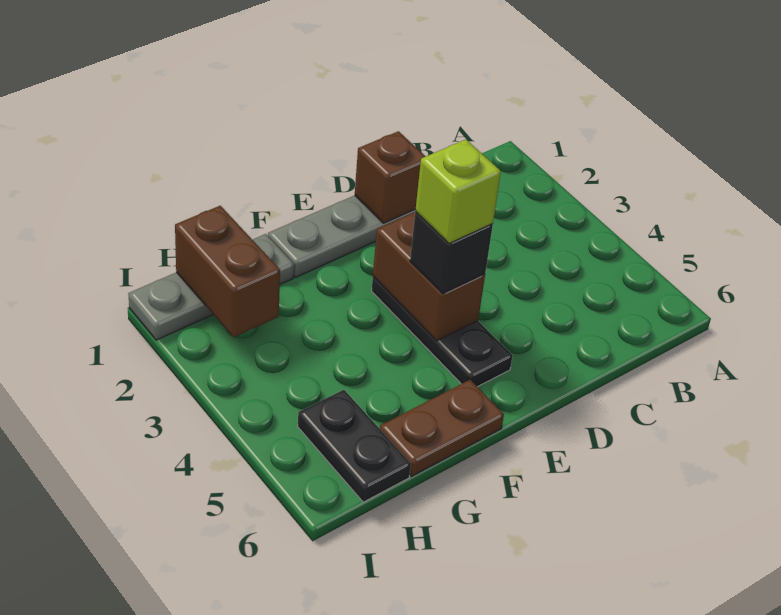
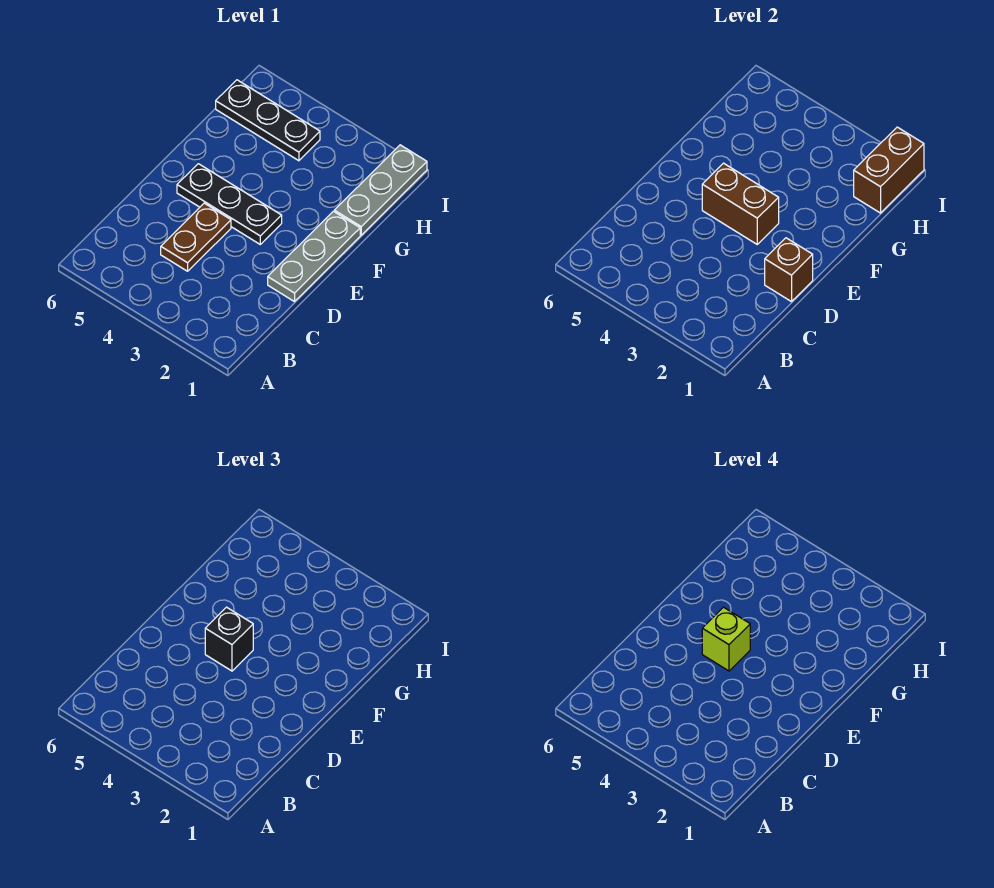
brown 1x2 plate [380,380,504,476] -> brown 1x2 plate moved to [161,203,231,271]
brown 1x2 brick [175,206,280,337] -> brown 1x2 brick turned to [854,127,924,213]
black 1x2 plate [298,390,411,502] -> black 1x3 plate [216,80,320,161]

